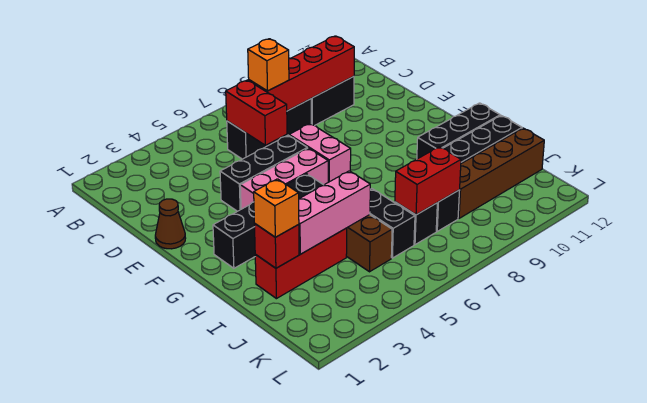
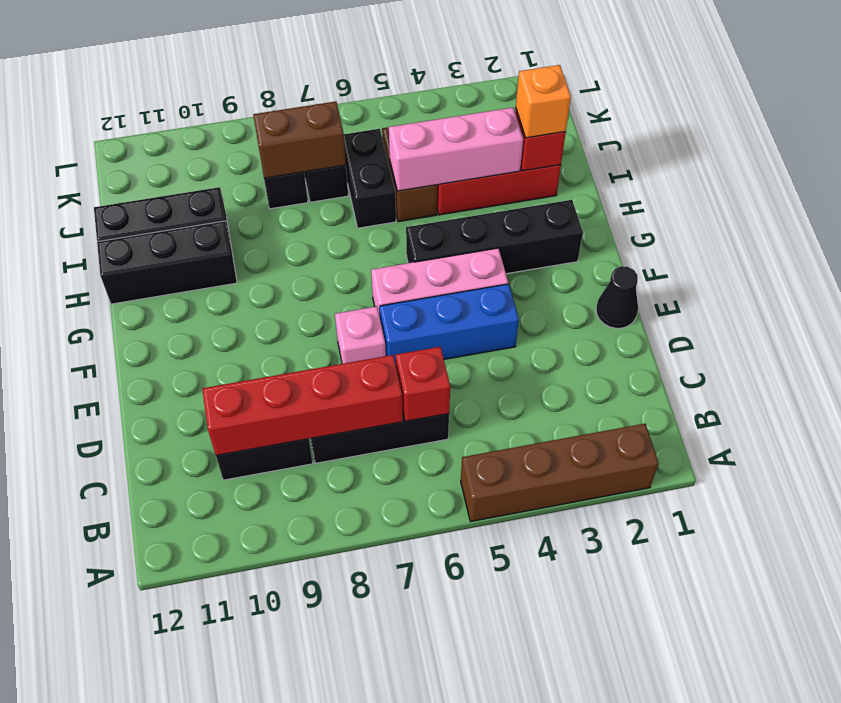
red 1x2 brick [226,80,287,145] -> red 1x1 brick [396,347,450,421]
orange 1x1 brick [248,39,289,91] -> none
brown 1x1 cone [155,199,186,249] -> black 1x1 cone [596,266,638,328]
black 1x3 brick [220,135,308,211] -> blue 1x3 brick [379,284,519,365]
pink 1x2 brick [289,123,351,182] -> pink 1x1 brick [335,306,386,364]
red 1x2 brick [395,147,461,215] -> brown 1x2 brick [253,101,346,178]
brown 1x4 brick [458,128,544,218] -> brown 1x4 brick moved to [461,424,659,522]

